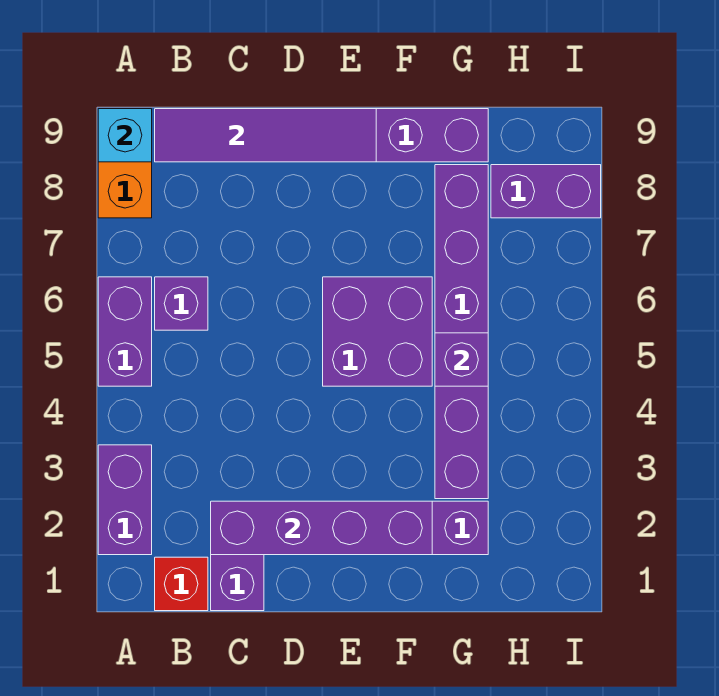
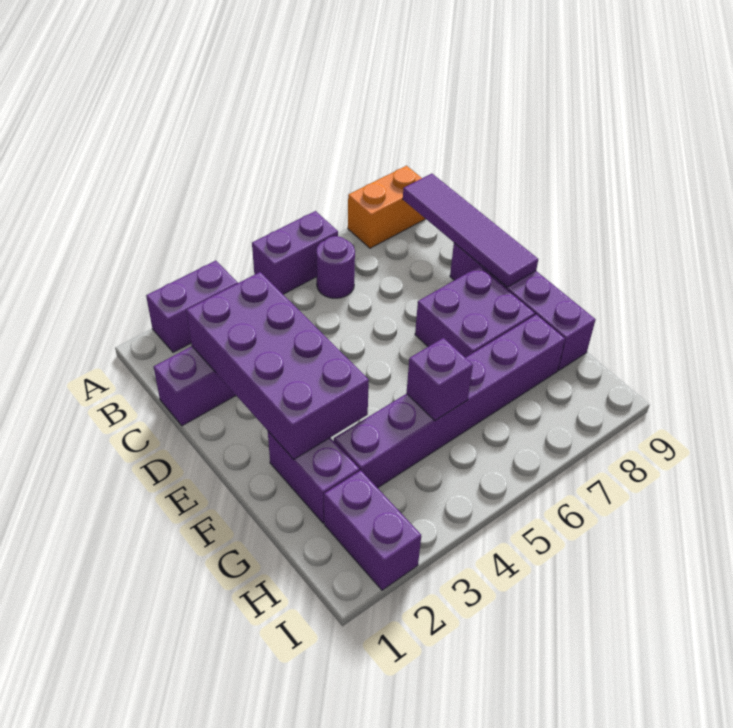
cyan 1x1 brick [98,109,152,162] -> none
red 1x1 brick [155,557,208,611] -> none
purple 1x1 brick [155,277,208,330] -> purple 1x1 round brick [316,236,355,298]
purple 1x4 brick [211,501,432,555] -> purple 2x4 brick [186,272,369,459]
purple 2x2 brick [323,277,432,386] -> purple 2x2 brick moved to [415,266,535,358]
purple 1x2 brick [491,165,601,218] -> purple 1x2 brick moved to [324,471,421,590]

